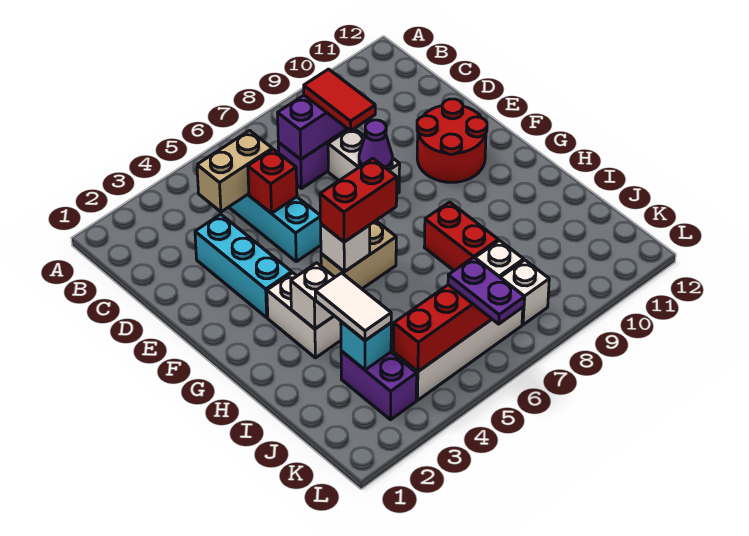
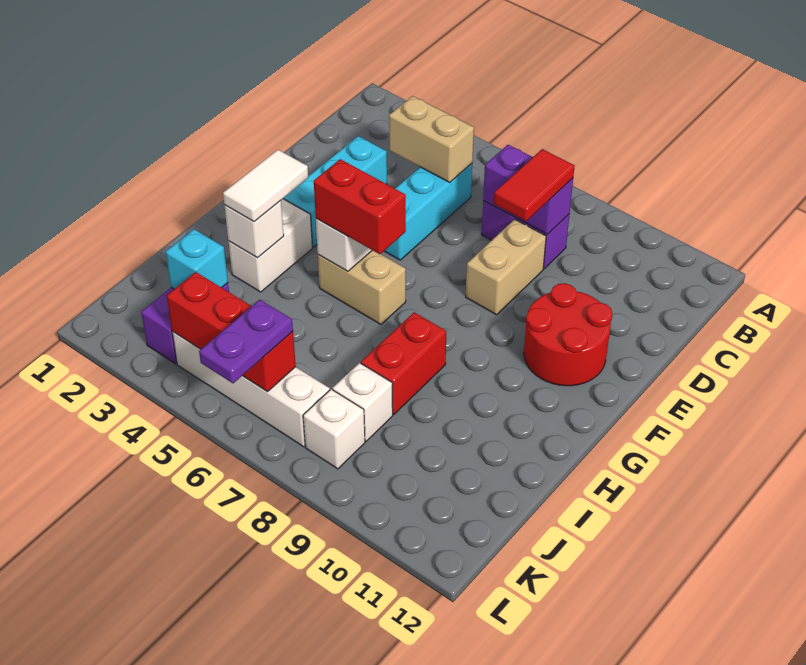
red 1x1 brick [248,149,297,213] -> none
white 1x2 brick [328,129,400,193] -> tan 1x2 brick [466,219,546,315]
purple 1x1 cone [359,120,392,170] -> none
white 1x2 tile [315,273,391,340] -> white 1x2 tile moved to [223,150,308,222]

